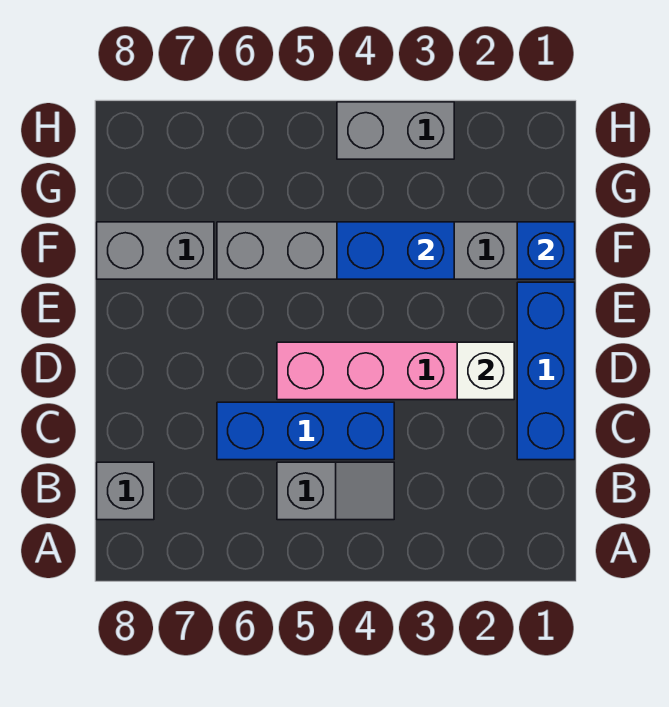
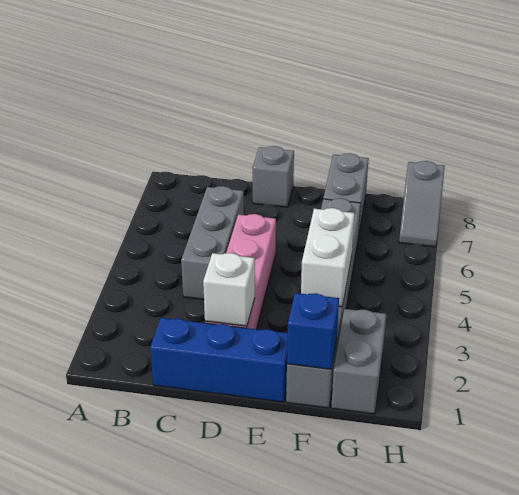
grey 1x2 slope [277,462,394,520] -> grey 1x2 slope moved to [399,161,445,247]
grey 1x1 brick [97,462,154,520] -> grey 1x1 brick moved to [253,146,294,207]
blue 1x3 brick [217,402,394,460] -> grey 1x3 brick [181,186,244,300]
blue 1x2 brick [337,222,454,279] -> white 1x2 brick [301,208,355,307]
grey 1x2 brick [337,102,454,159] -> grey 1x2 brick moved to [331,309,386,414]

